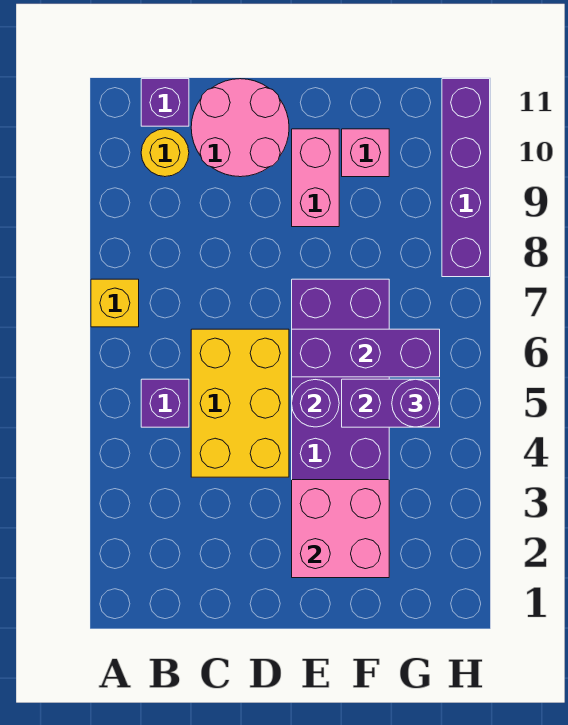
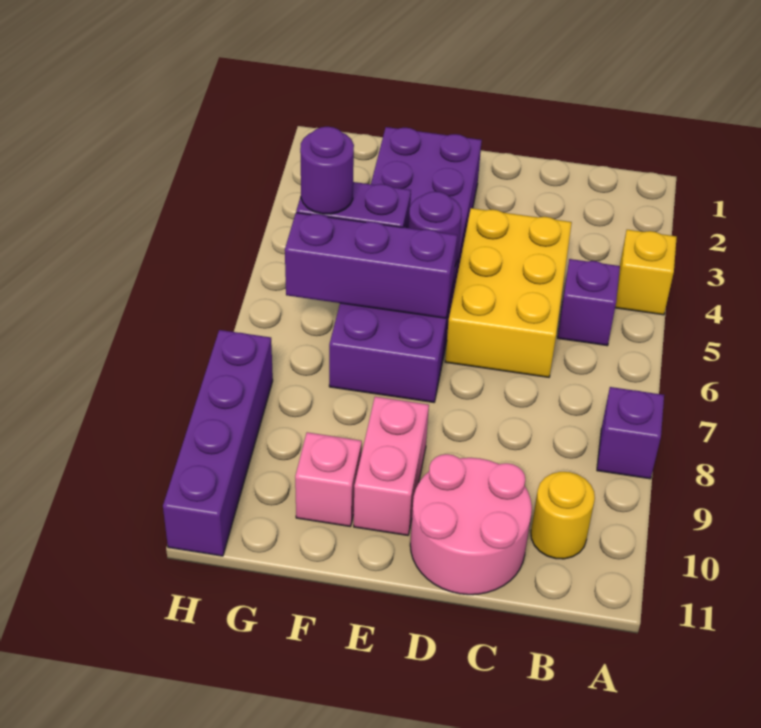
yellow 1x1 brick [91,279,139,327] -> yellow 1x1 brick moved to [615,230,677,315]
purple 1x1 brick [141,79,189,126] -> purple 1x1 brick moved to [597,387,664,479]
pink 2x2 brick [292,480,389,578] -> none

